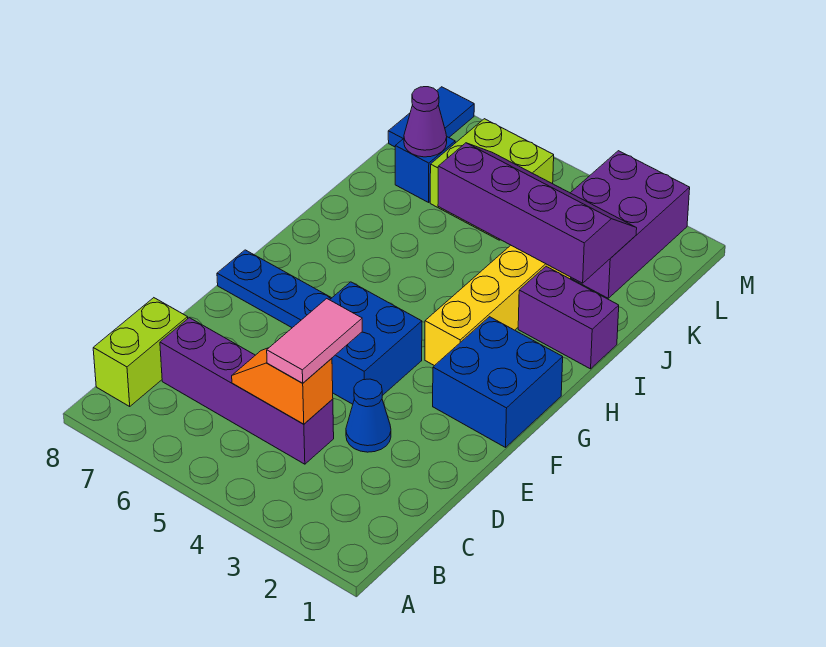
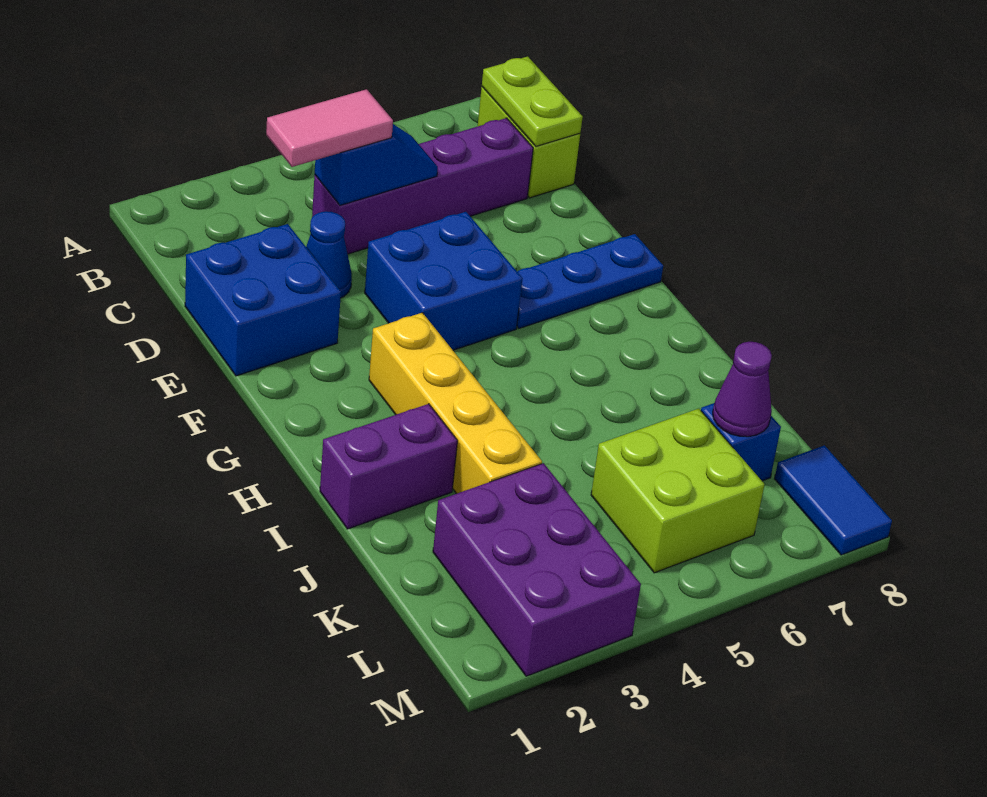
none -> lime 1x2 plate [482,56,583,146]
orange 1x2 slope [232,348,333,424] -> blue 1x2 slope [315,124,438,205]
pink 1x2 tile [267,299,362,383] -> pink 1x2 tile turned to [266,89,393,167]
blue 2x2 brick [433,317,563,447] -> blue 2x2 brick moved to [185,224,341,376]
purple 2x4 slope [438,143,637,283] -> none

